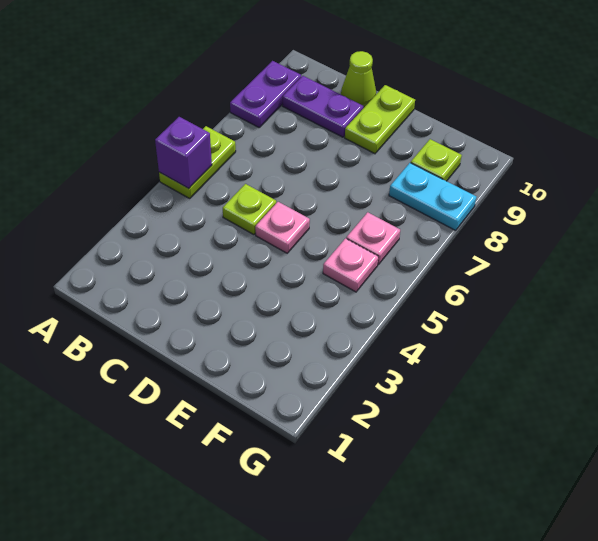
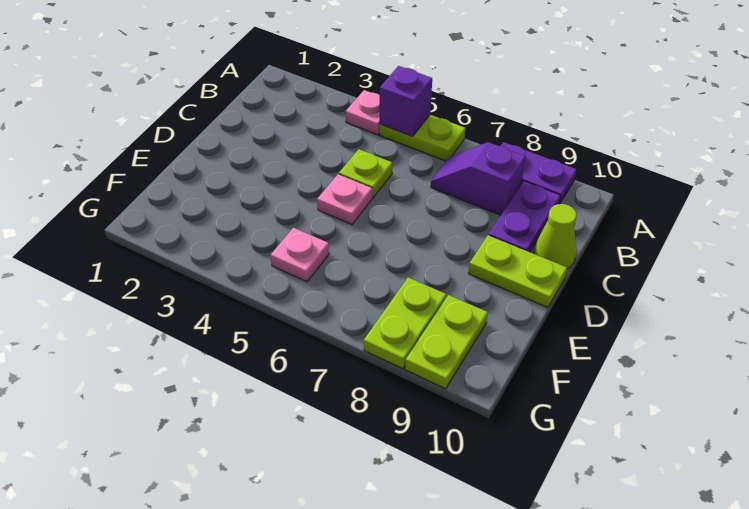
none -> purple 1x2 slope [431,142,526,215]
pink 1x1 plate [346,212,400,265] -> pink 1x1 plate moved to [346,90,380,135]
cyan 1x2 plate [389,163,476,230] -> lime 1x2 plate [364,278,446,369]
lime 1x1 plate [411,139,462,181] -> lime 1x2 plate [405,295,488,389]

